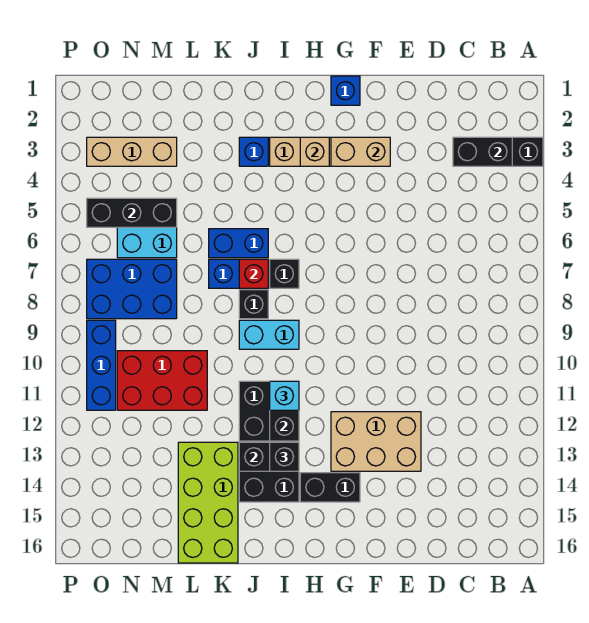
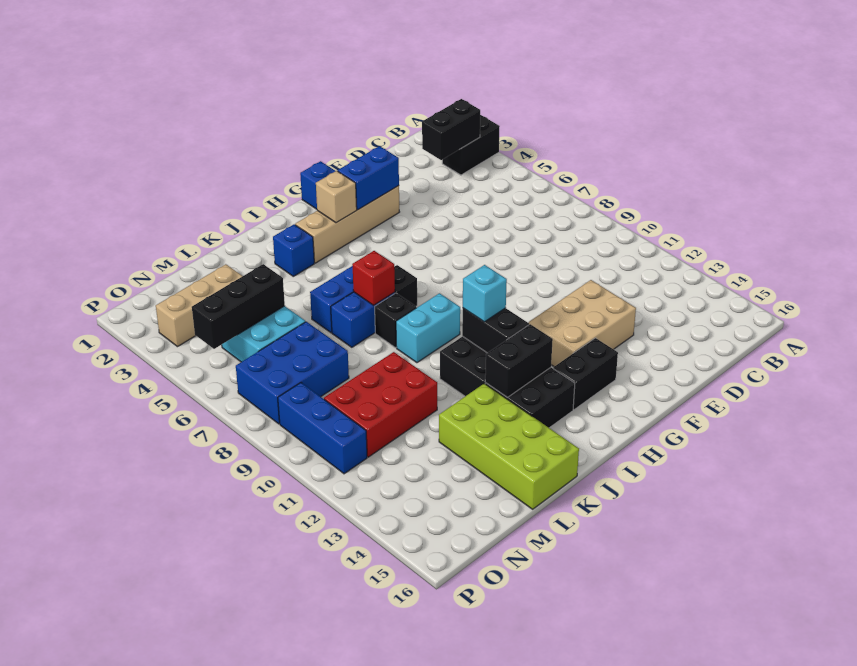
tan 1x2 brick [331,137,390,166] -> blue 1x2 brick [338,146,399,210]
black 1x1 brick [270,442,299,471] -> none

